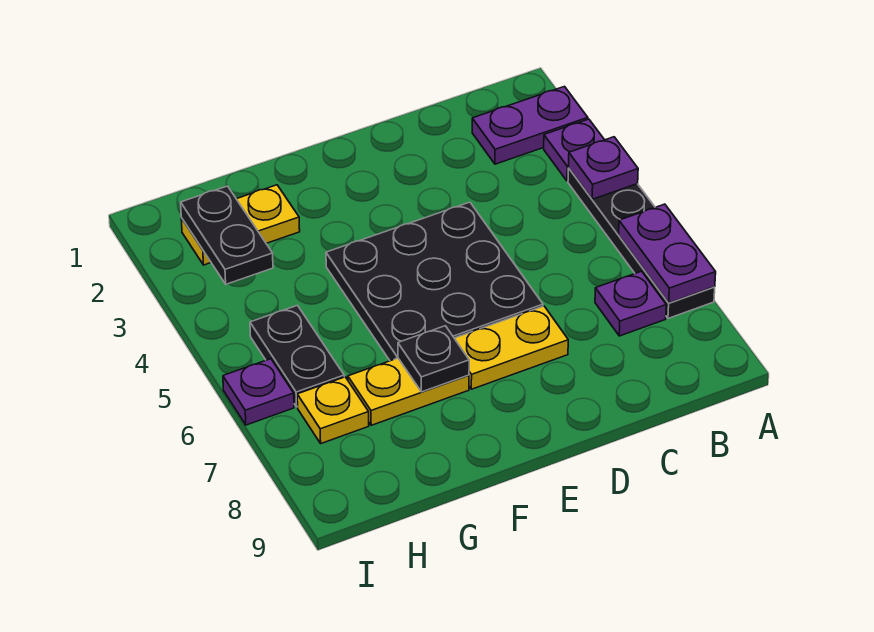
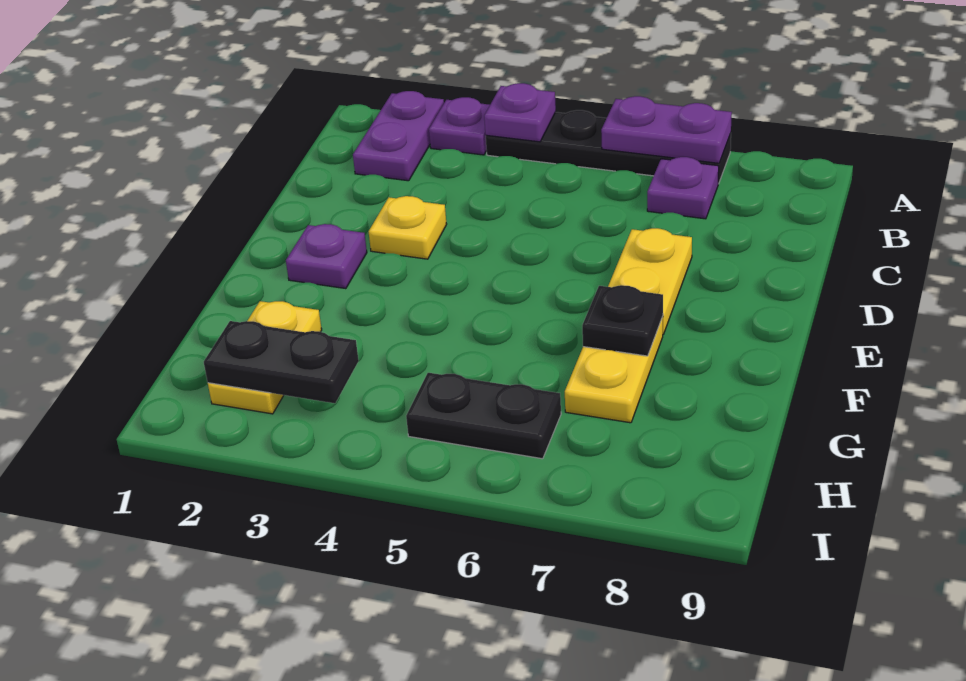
black 3x3 plate [326,202,543,361] -> none
yellow 1x1 plate [297,377,369,443] -> yellow 1x1 plate moved to [369,196,447,259]
purple 1x1 plate [223,359,294,425] -> purple 1x1 plate moved to [286,224,367,289]

